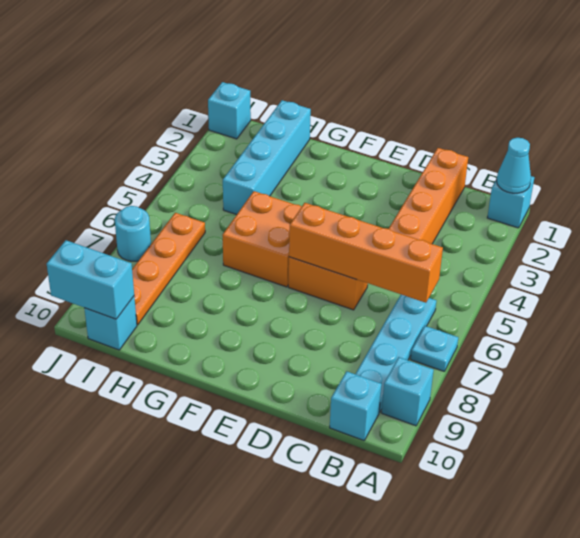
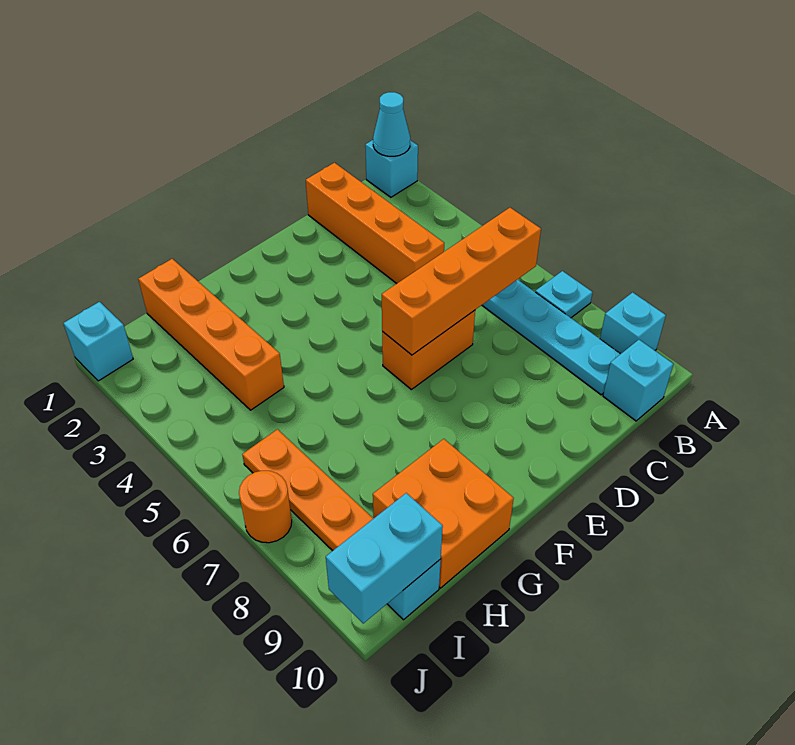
orange 2x2 brick [223,191,302,287] -> orange 2x2 brick moved to [373,439,514,588]
cyan 1x4 brick [223,100,311,215] -> orange 1x4 brick [138,259,284,410]
cyan 1x1 round brick [115,206,151,261] -> orange 1x1 round brick [239,471,292,543]

